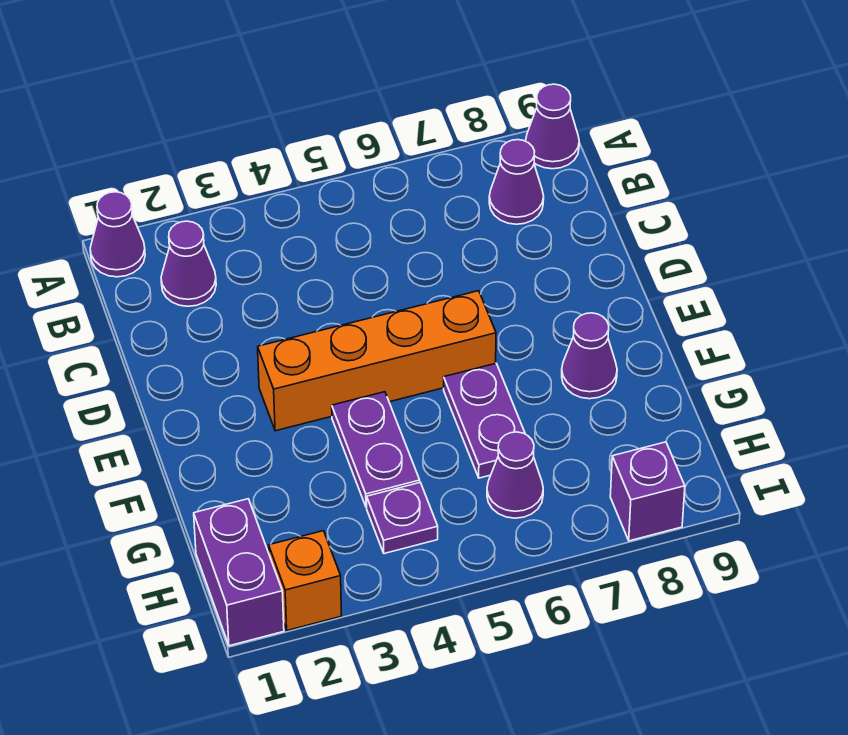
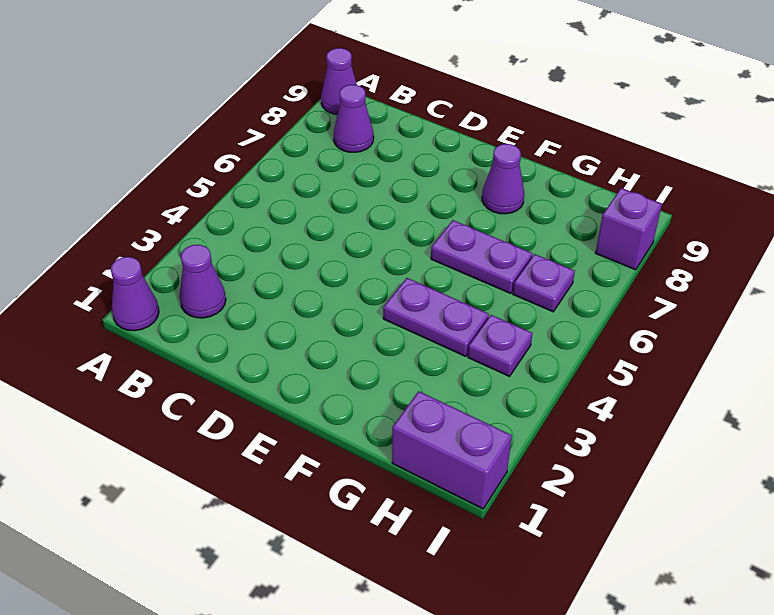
orange 1x4 brick [258,291,496,431] -> none
purple 1x1 cone [487,432,543,518] -> purple 1x1 plate [513,254,575,312]
orange 1x1 brick [269,531,341,631] -> none

